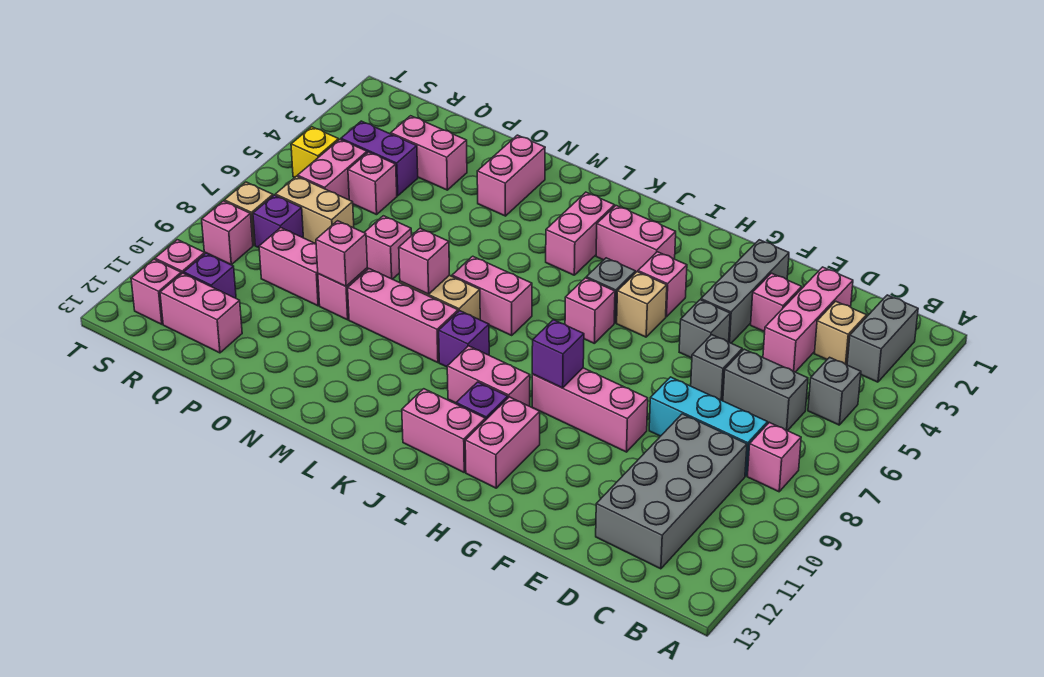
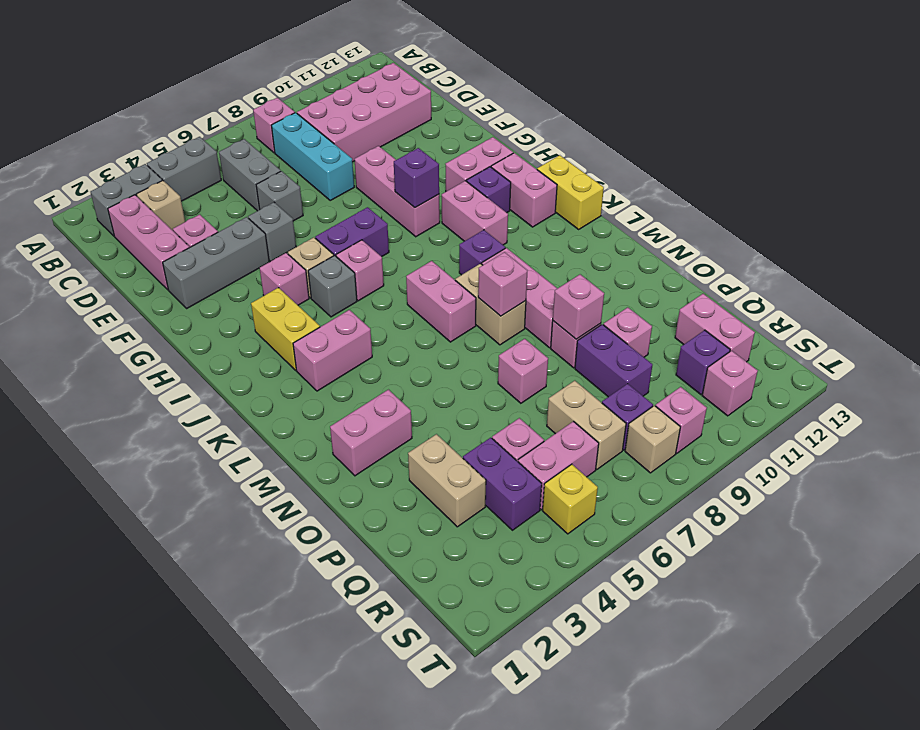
grey 1x1 brick [808,357,861,425] -> grey 1x2 brick [147,137,221,201]
grey 2x4 brick [596,414,747,569] -> pink 2x4 brick [297,63,431,162]
pink 1x3 brick [763,267,853,372] -> pink 1x3 brick turned to [108,195,189,290]
none -> purple 1x2 brick [315,207,389,257]
pink 1x2 brick [596,206,676,273] -> yellow 1x2 brick [251,288,320,370]
none -> yellow 1x2 brick [537,155,604,229]
pink 1x2 brick [391,116,467,190] -> tan 1x2 brick [408,434,486,527]
pink 1x2 brick [259,228,320,306] -> purple 1x2 brick [575,324,652,397]
pink 1x1 brick [131,259,181,324] -> pink 1x1 brick moved to [603,307,652,357]

